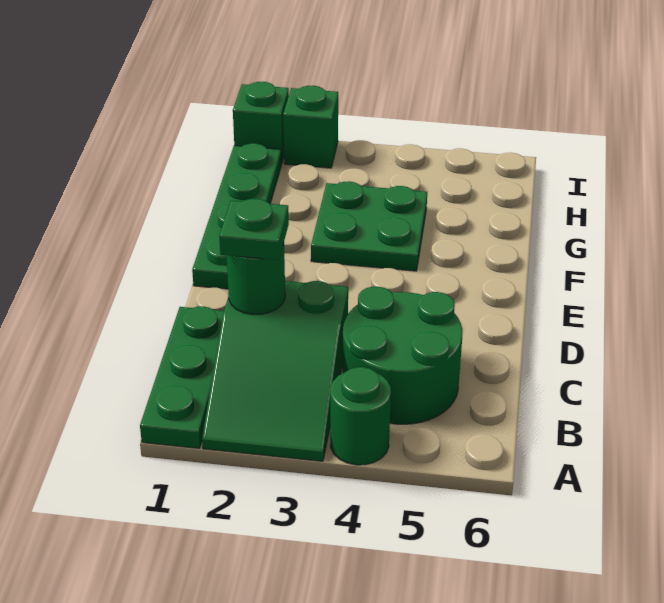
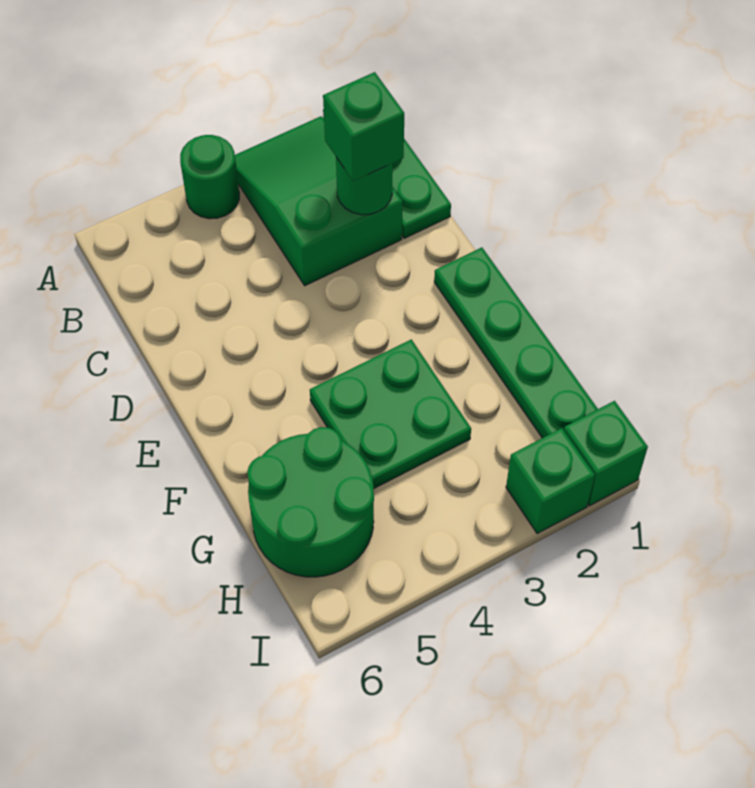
green 2x2 round brick [342,287,462,424] -> green 2x2 round brick moved to [247,427,374,577]
green 1x1 plate [219,199,289,260] -> green 1x1 brick [323,72,404,181]

